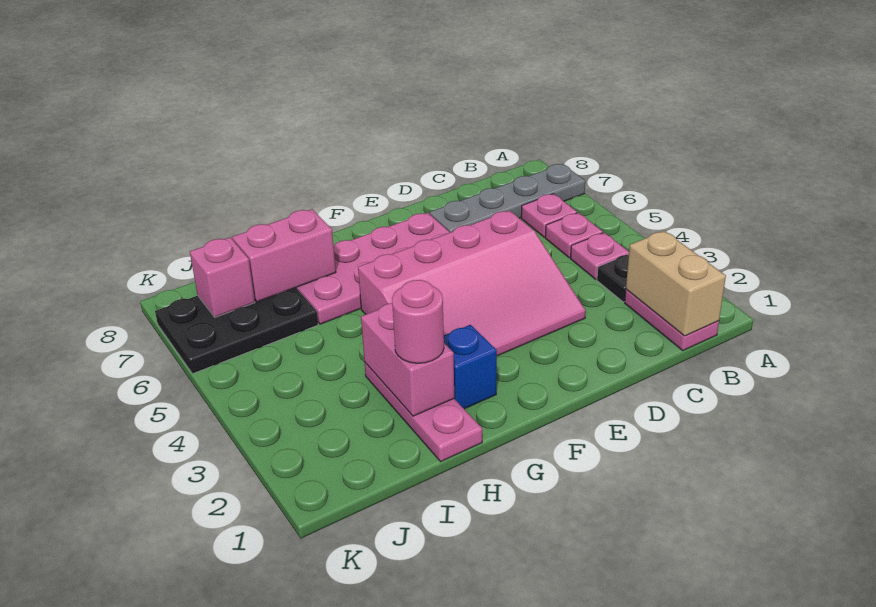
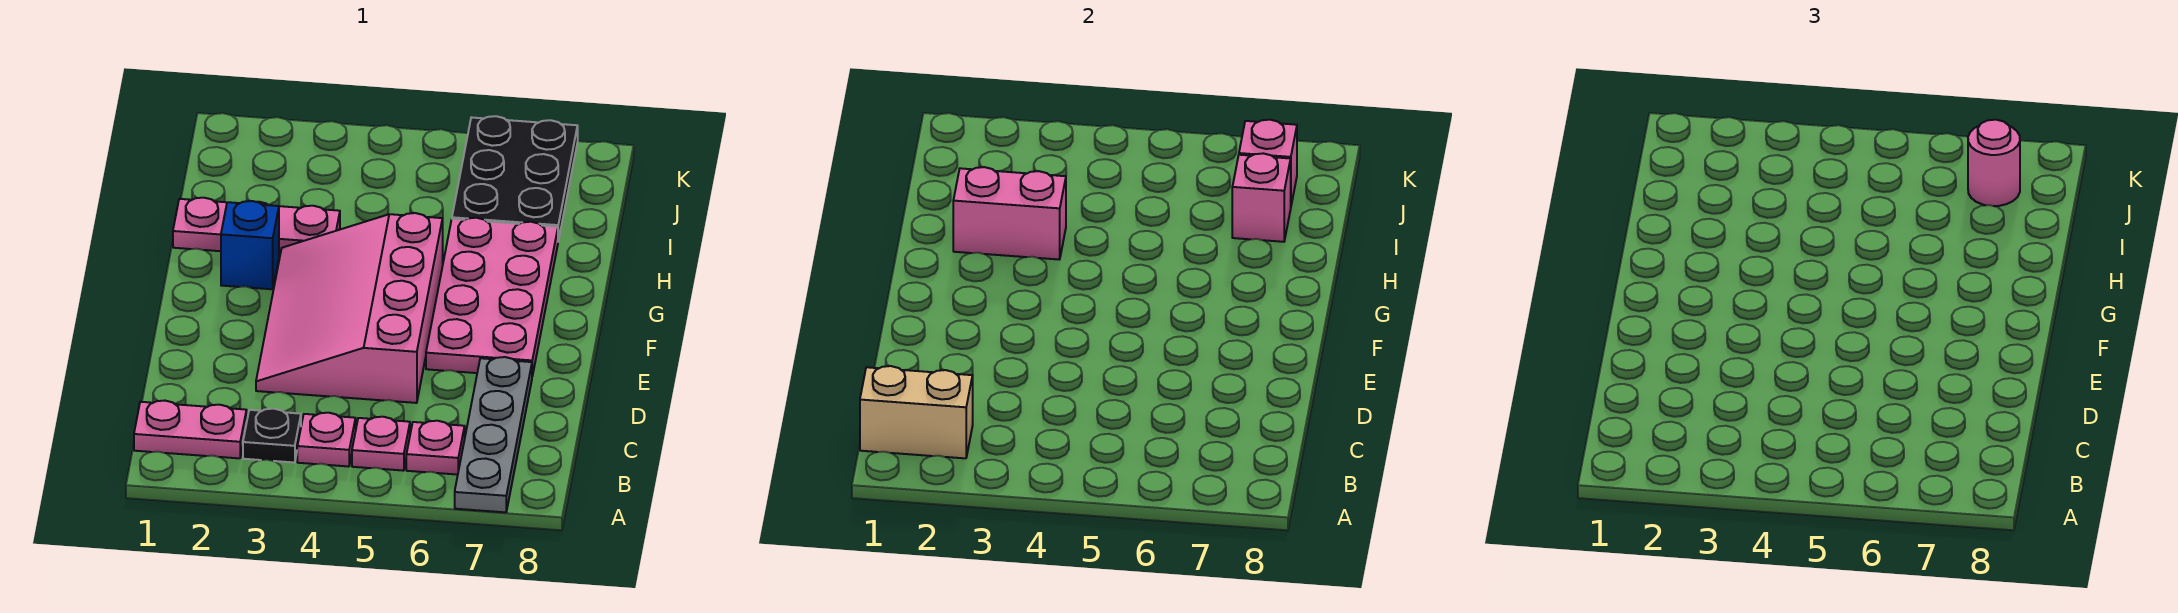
pink 1x1 round brick [392,280,444,363] -> pink 1x1 round brick moved to [1968,120,2020,206]
pink 1x2 brick [232,209,336,302] -> pink 1x1 brick [1232,153,1291,242]

